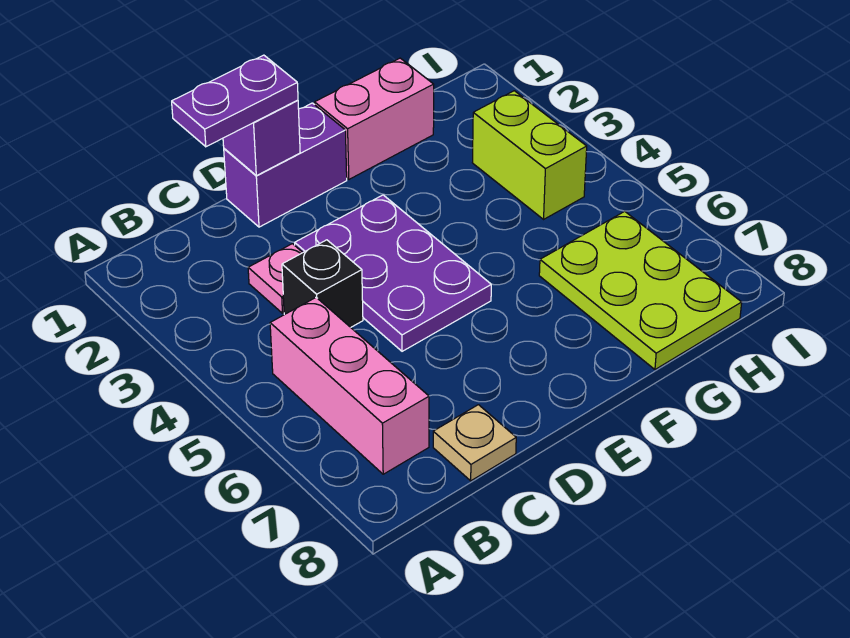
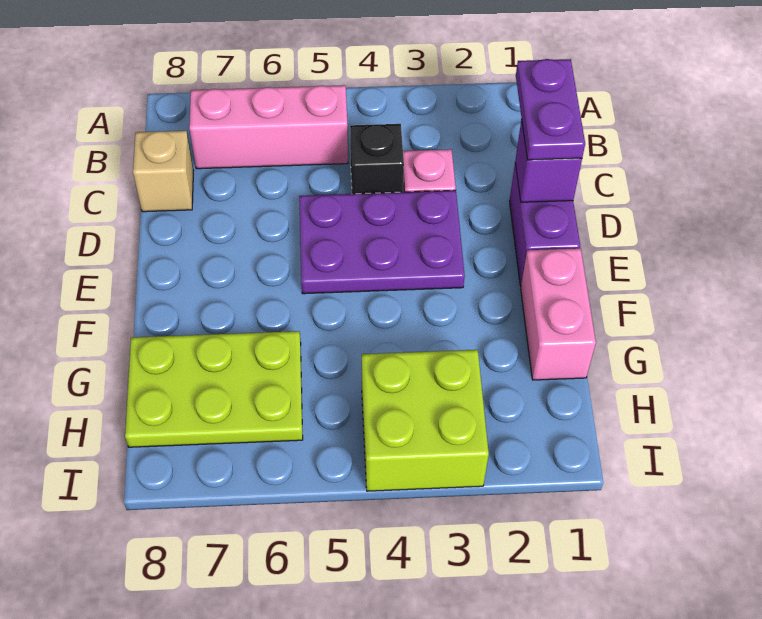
tan 1x1 plate [433,405,516,481] -> tan 1x1 brick [133,131,193,212]
lime 1x2 brick [472,91,587,219] -> lime 2x2 brick [362,350,489,491]

